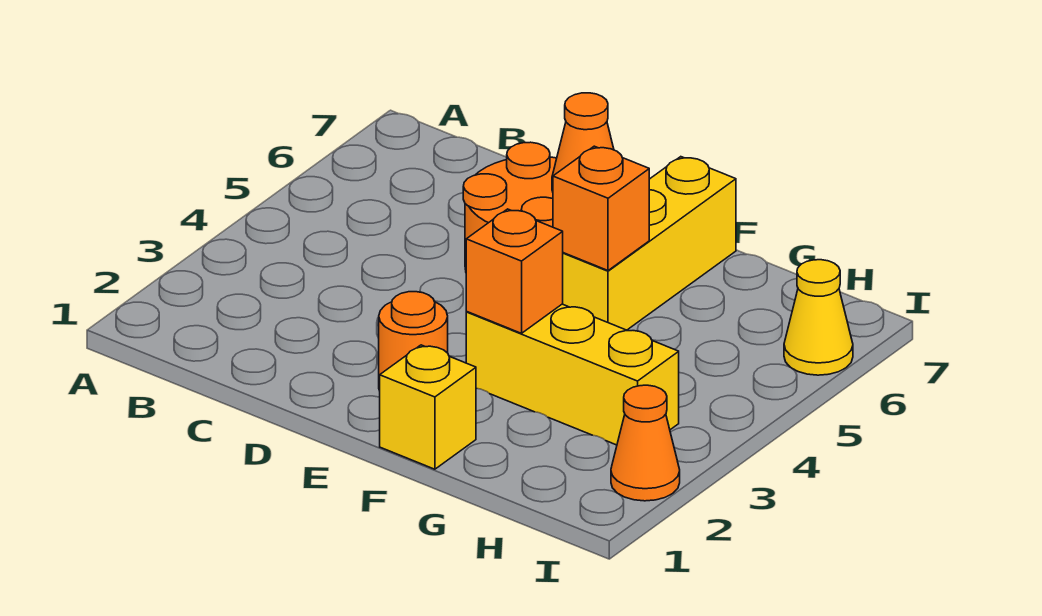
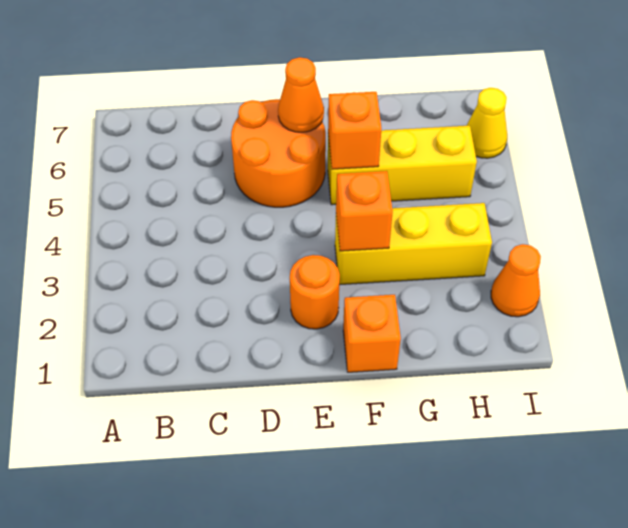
yellow 1x1 brick [380,345,476,469] -> orange 1x1 brick [343,295,401,372]
yellow 1x3 brick [563,157,736,330] -> yellow 1x3 brick turned to [328,126,477,205]

